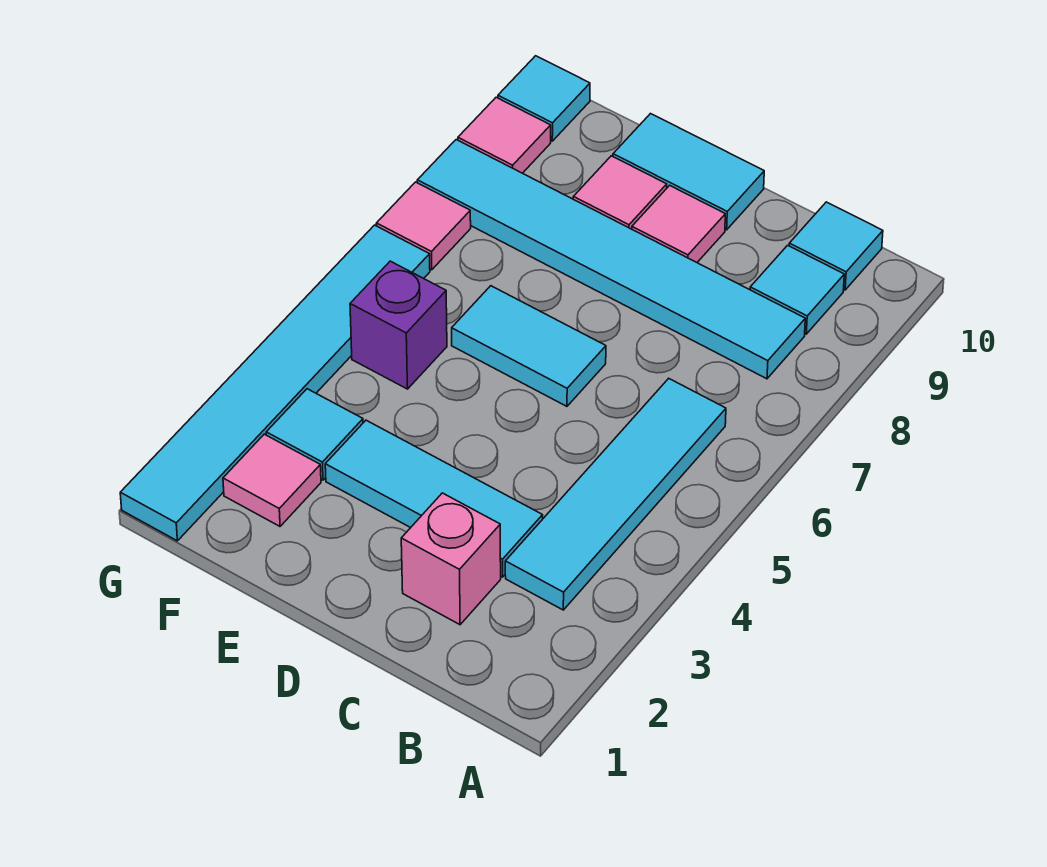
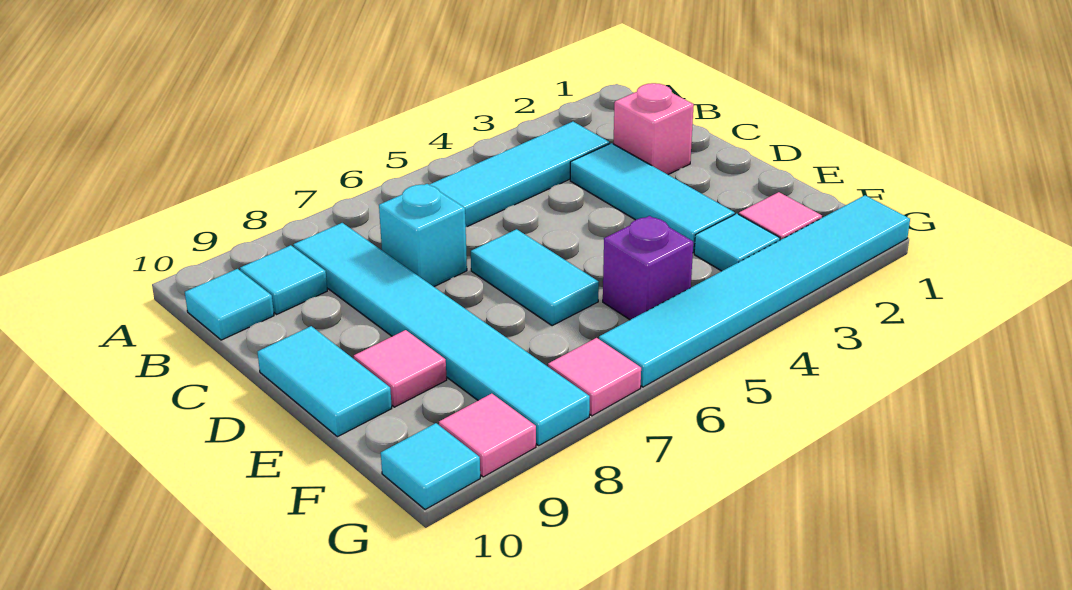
none -> cyan 1x1 brick [379,184,467,287]
pink 1x1 tile [632,185,725,262] -> none

